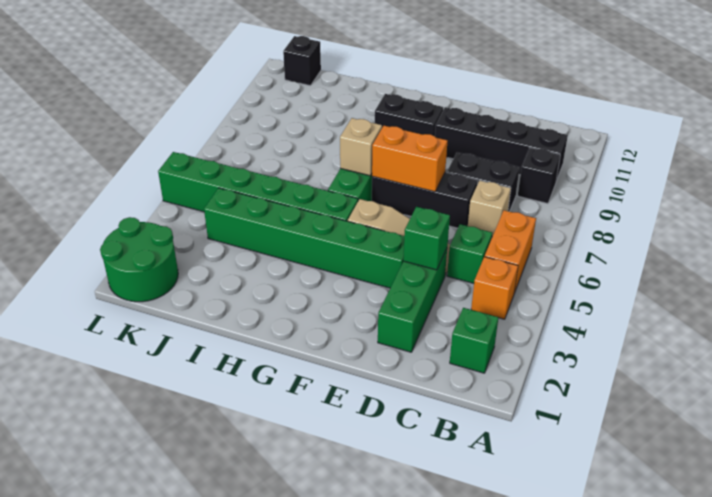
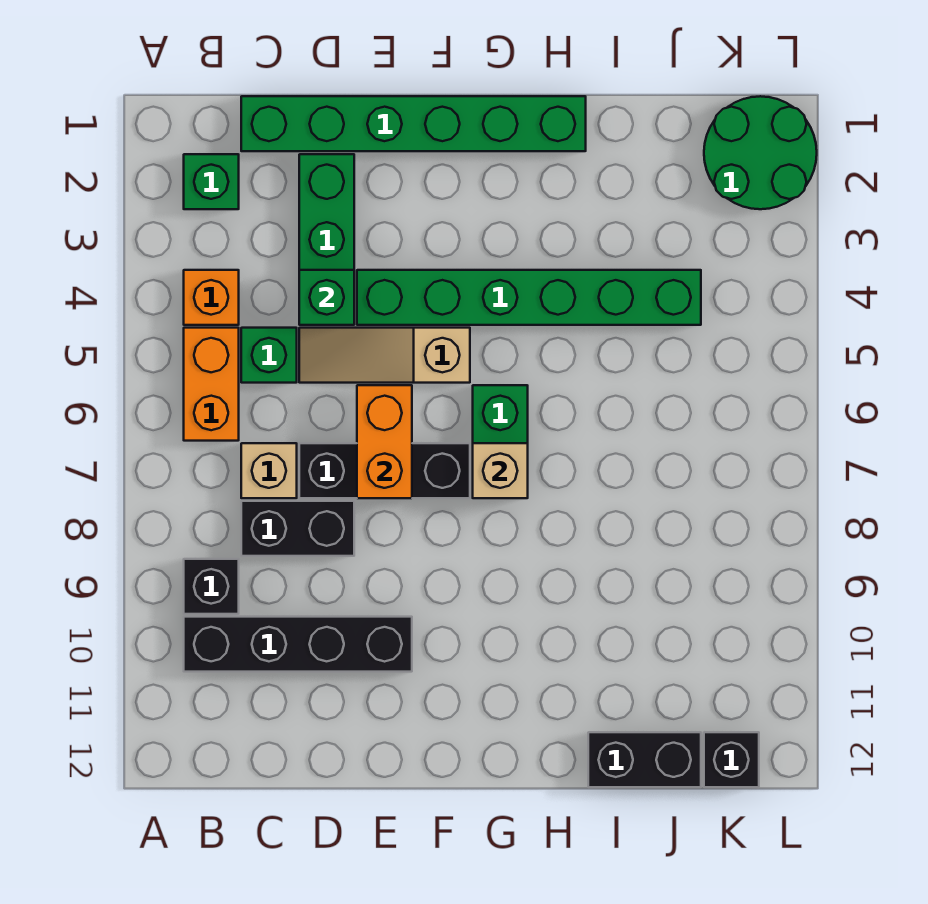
orange 1x2 brick [372,126,447,192] -> orange 1x2 brick turned to [357,385,412,498]
black 1x2 brick [375,94,443,136] -> black 1x2 brick moved to [588,732,701,787]
green 1x6 brick [158,152,358,221] -> green 1x6 brick moved to [241,96,586,151]

